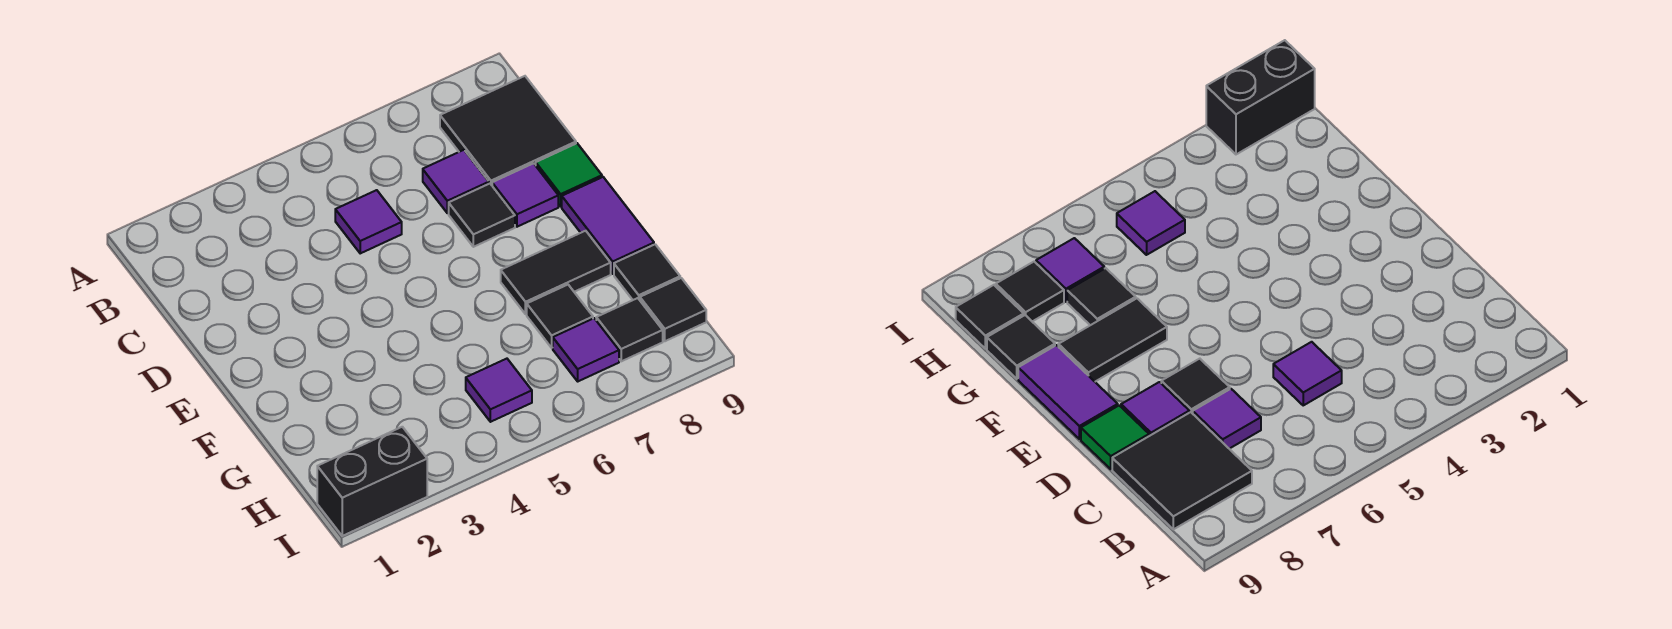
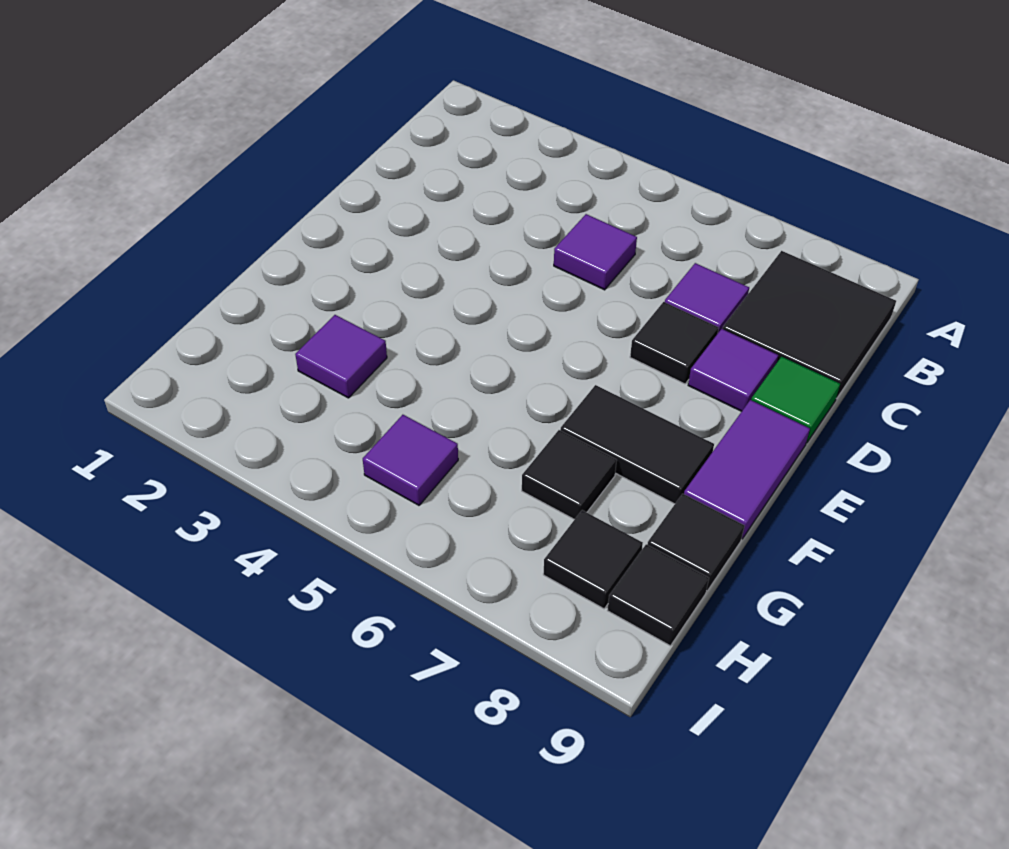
purple 1x1 tile [553,318,619,381] -> purple 1x1 tile moved to [295,315,387,398]
black 1x2 brick [317,427,427,536] -> none

